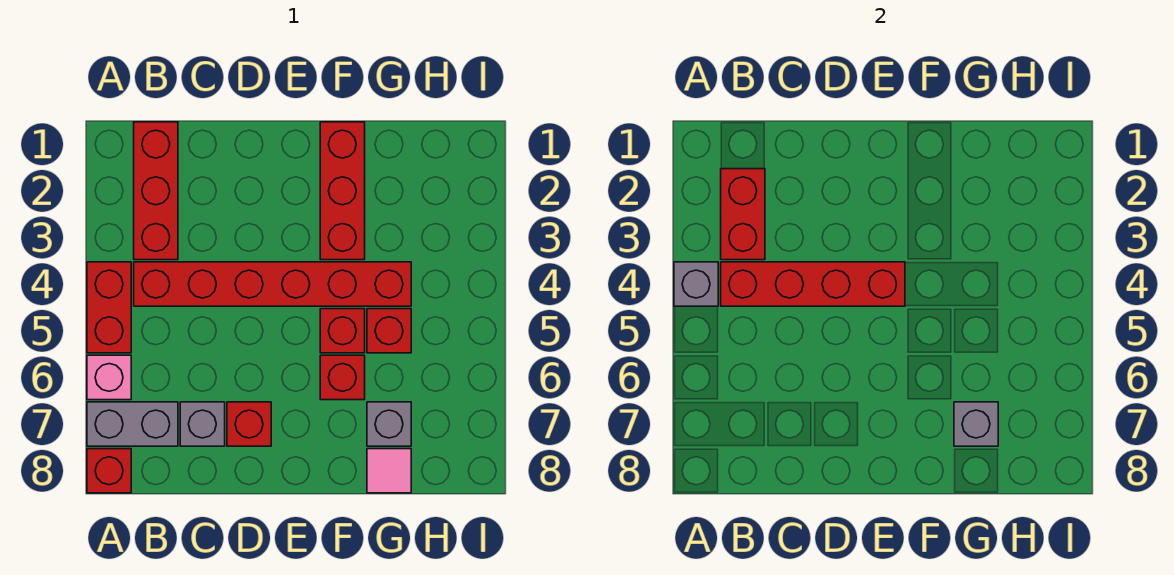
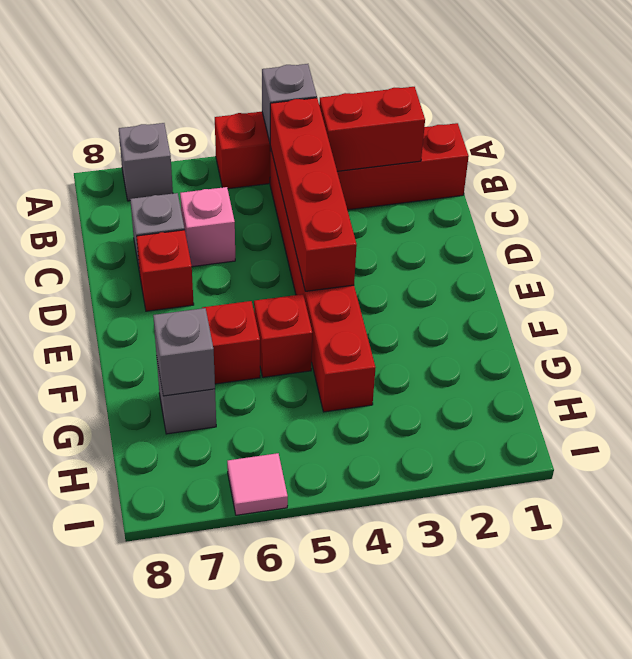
pink 1x1 brick [87,355,131,400] -> pink 1x1 brick moved to [180,187,235,267]
grey 1x2 brick [87,402,178,446] -> grey 1x1 brick [119,123,173,201]
red 1x1 brick [87,449,131,493] -> none
red 1x3 brick [320,122,365,260] -> none
red 1x1 brick [367,309,411,353] -> none
pink 1x1 tile [367,449,411,493] -> pink 1x1 tile moved to [227,453,288,515]

